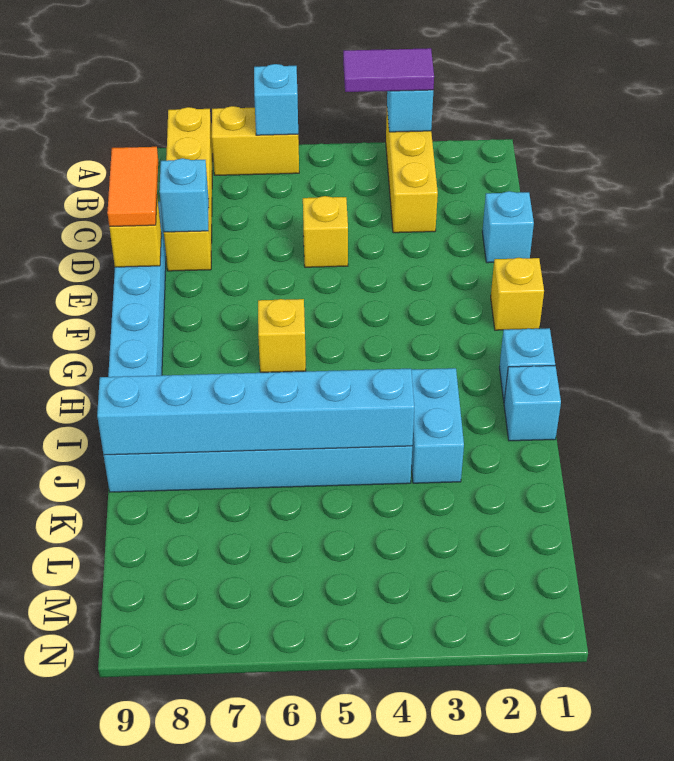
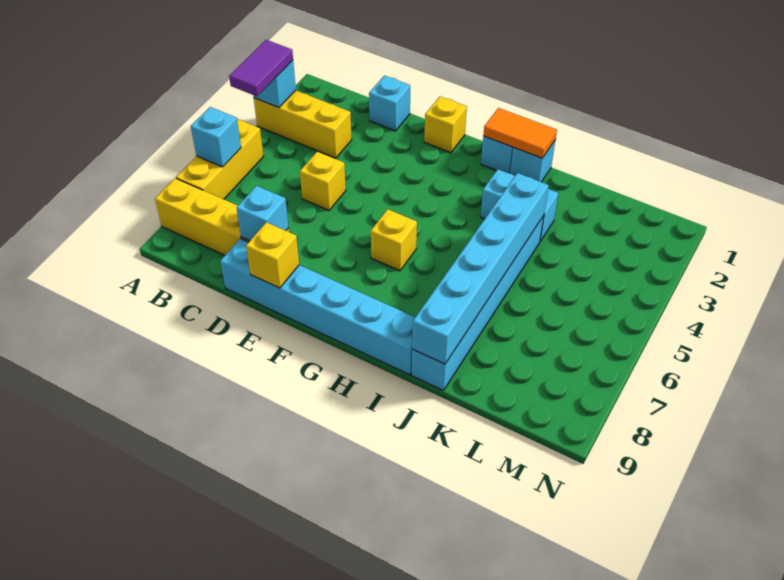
yellow 1x2 brick [212,106,299,175] -> yellow 1x3 brick [176,119,264,199]
orange 1x2 tile [107,147,158,227] -> orange 1x2 tile moved to [483,108,557,158]

